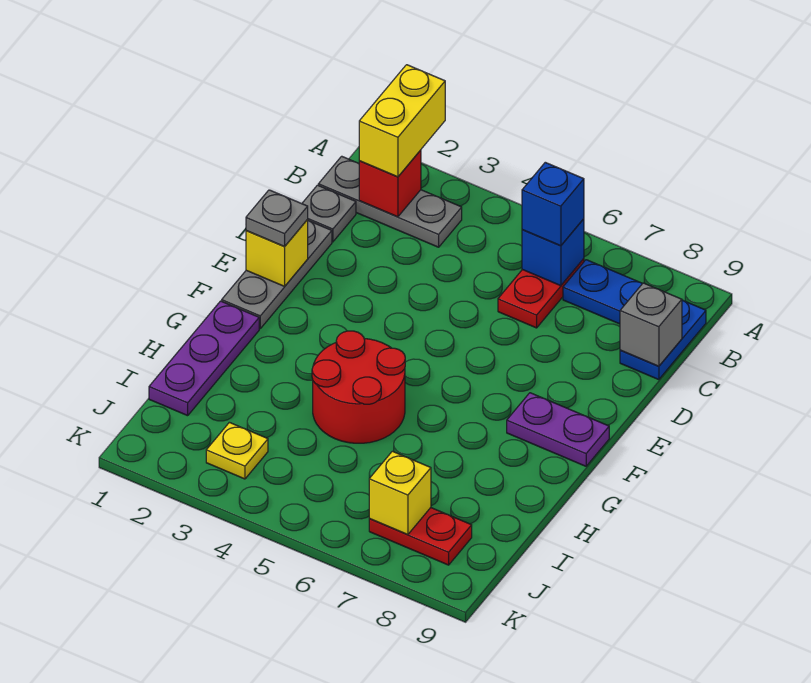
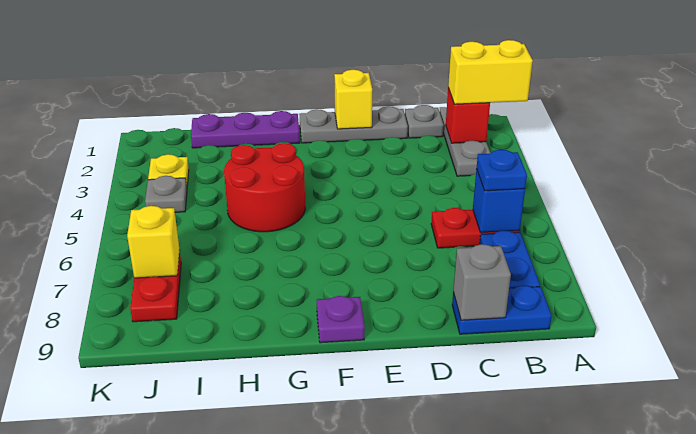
blue 1x1 brick [522,162,584,246] -> blue 1x1 plate [477,150,527,191]
grey 1x1 plate [246,190,308,246] -> grey 1x1 plate moved to [145,176,187,212]
purple 1x2 plate [507,393,609,466] -> purple 1x1 plate [317,296,365,343]

